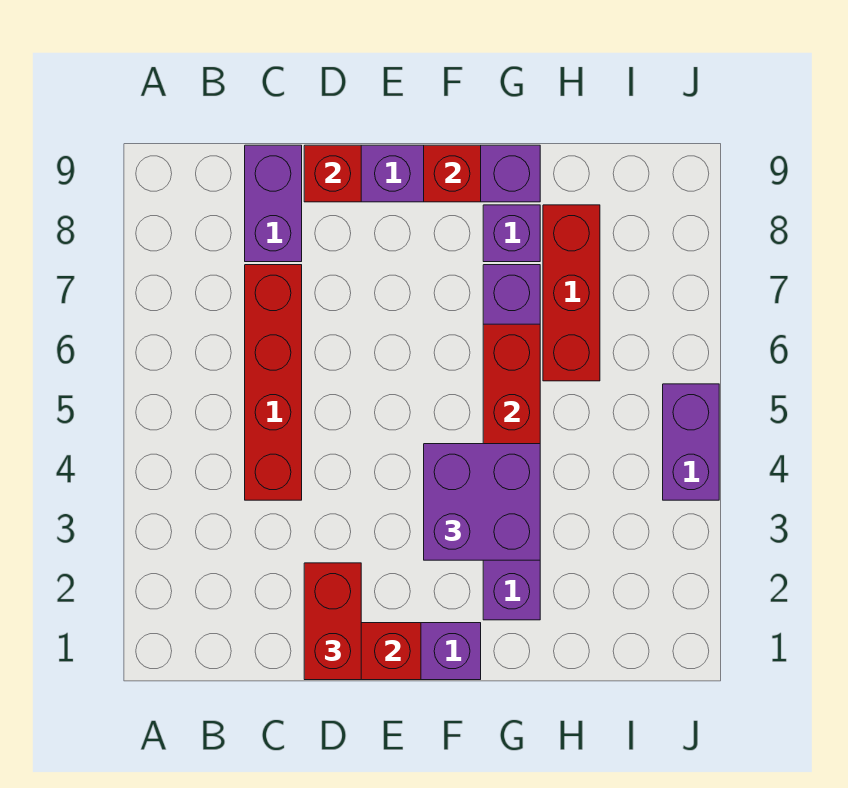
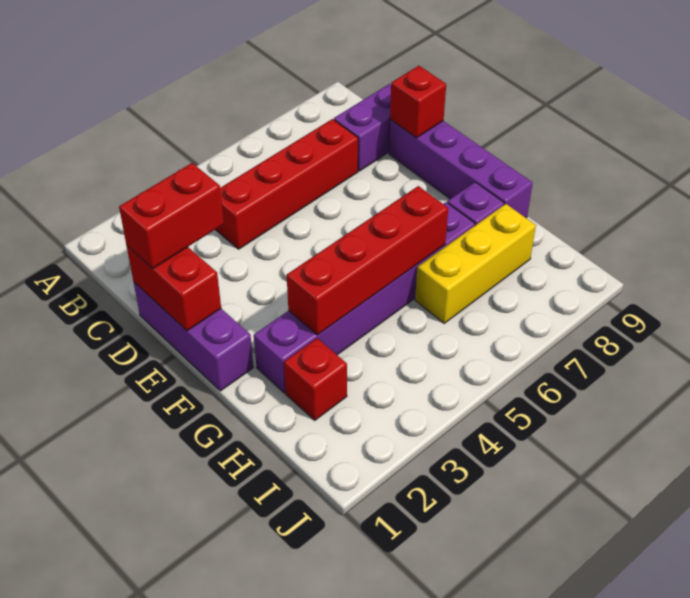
purple 2x2 brick [424,444,540,560] -> none
red 1x1 brick [424,145,481,202] -> red 1x1 brick moved to [284,338,347,420]
red 1x3 brick [543,205,600,381] -> yellow 1x3 brick [415,204,536,323]
purple 1x2 brick [663,384,719,500] -> none

